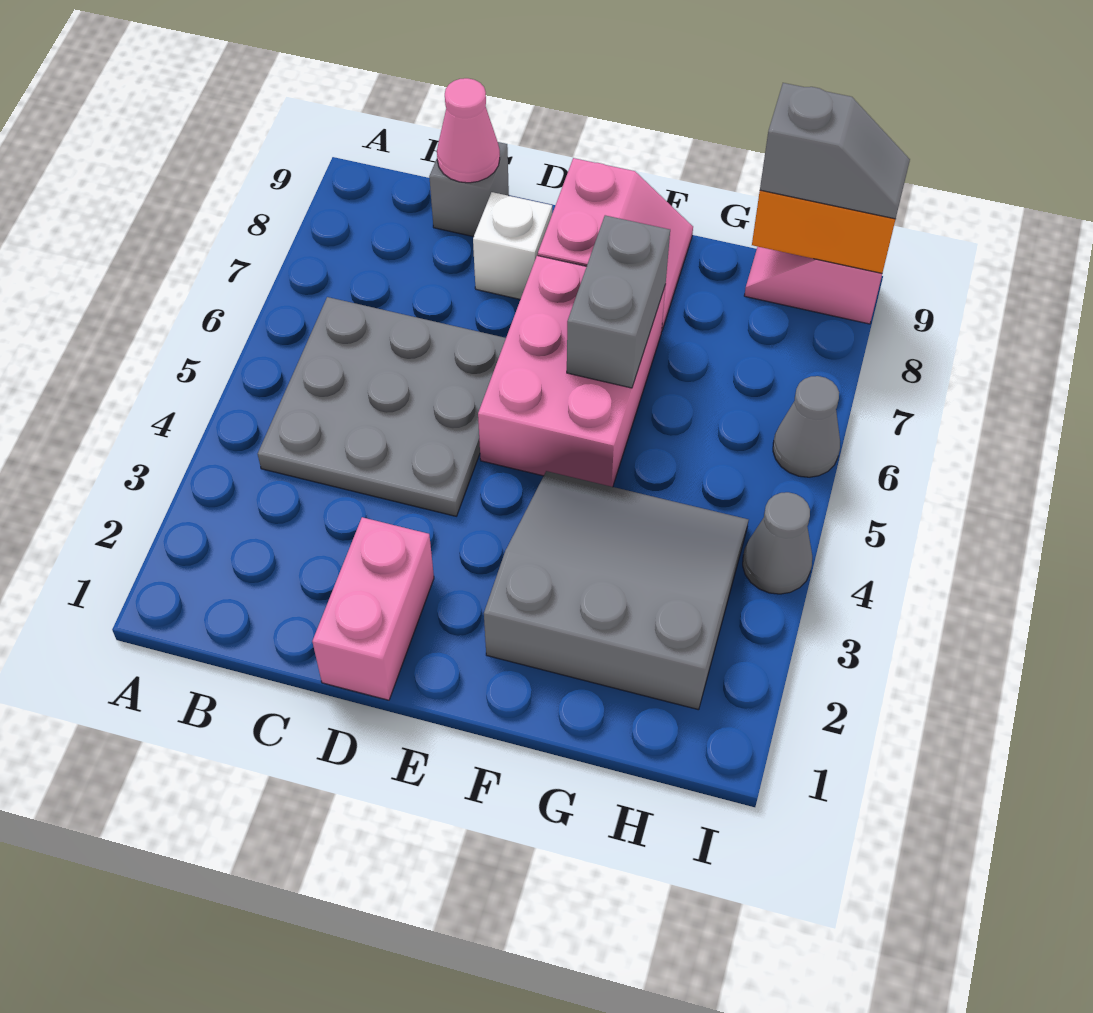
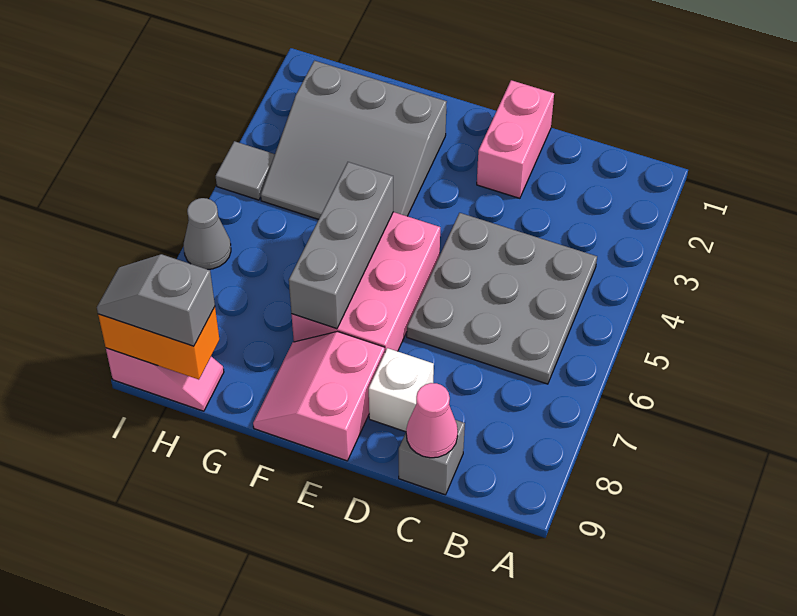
grey 1x2 brick [567,215,670,388] -> grey 1x3 brick [289,162,393,329]
grey 1x1 cone [743,492,812,594] -> grey 1x1 tile [216,141,275,200]

